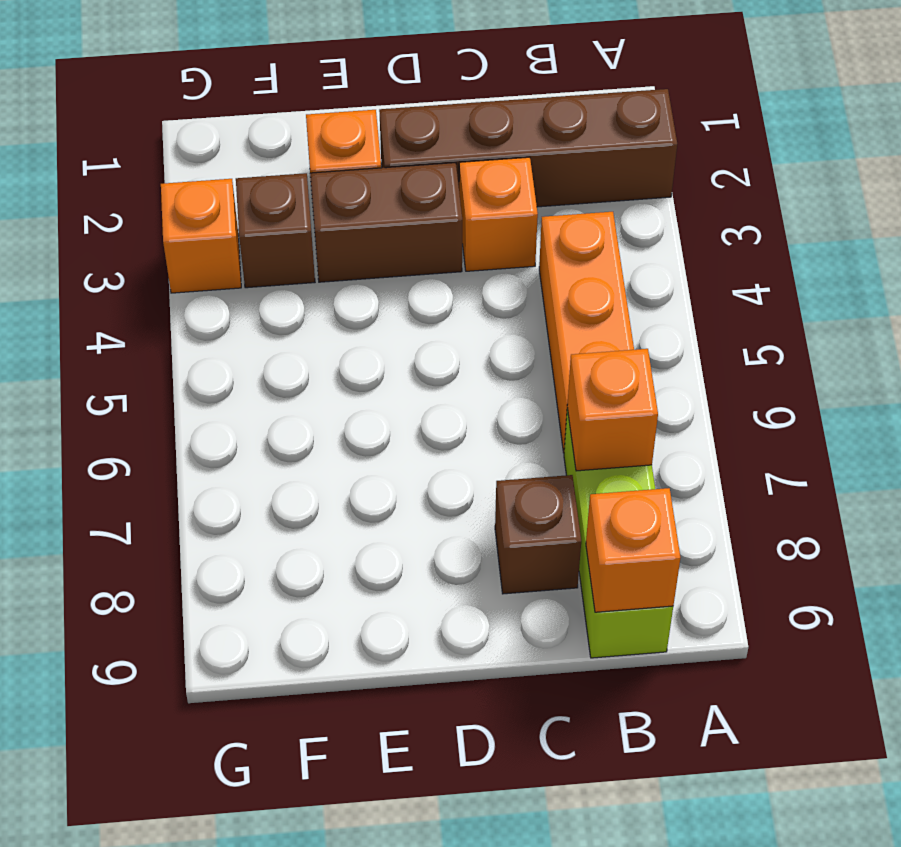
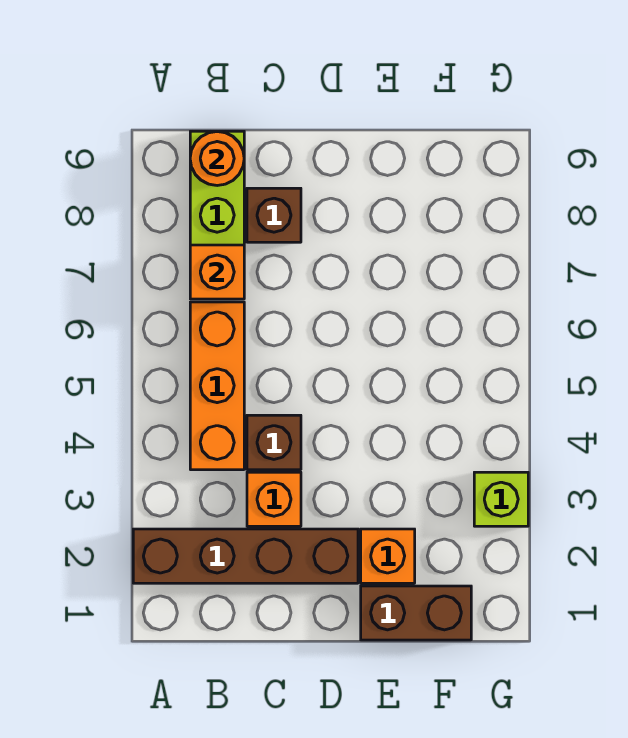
orange 1x1 brick [586,488,680,612] -> orange 1x1 round brick [190,131,244,186]
brown 1x2 brick [310,163,462,282] -> brown 1x2 brick moved to [361,586,471,640]
brown 1x1 brick [236,173,315,288] -> brown 1x1 brick moved to [247,415,301,470]
orange 1x1 brick [161,179,241,293] -> lime 1x1 brick [474,472,528,526]

